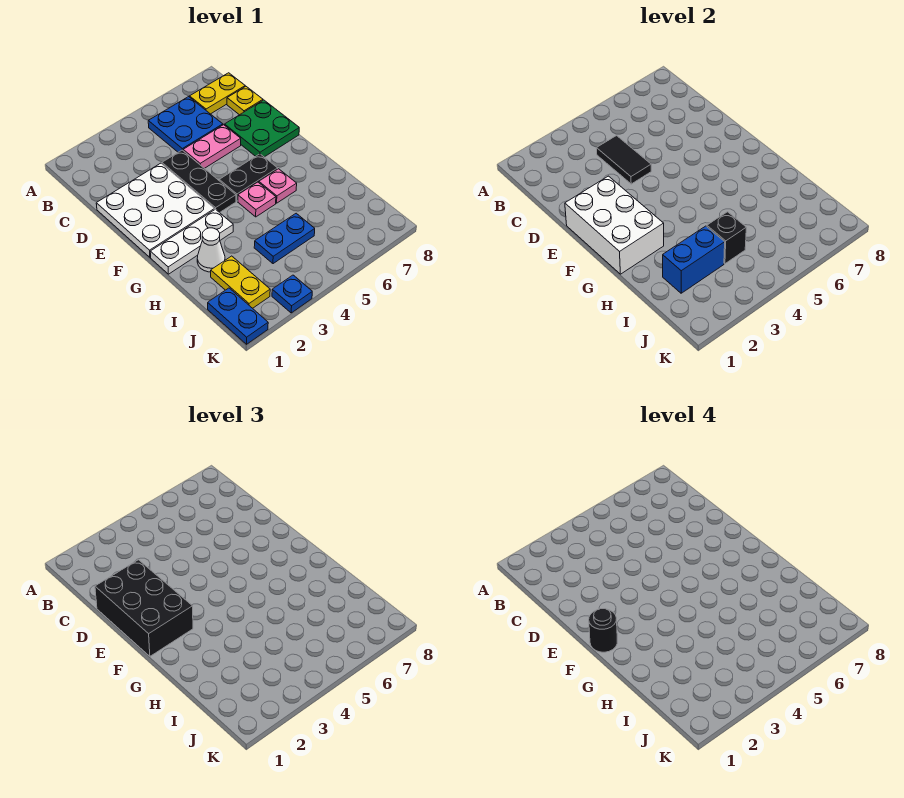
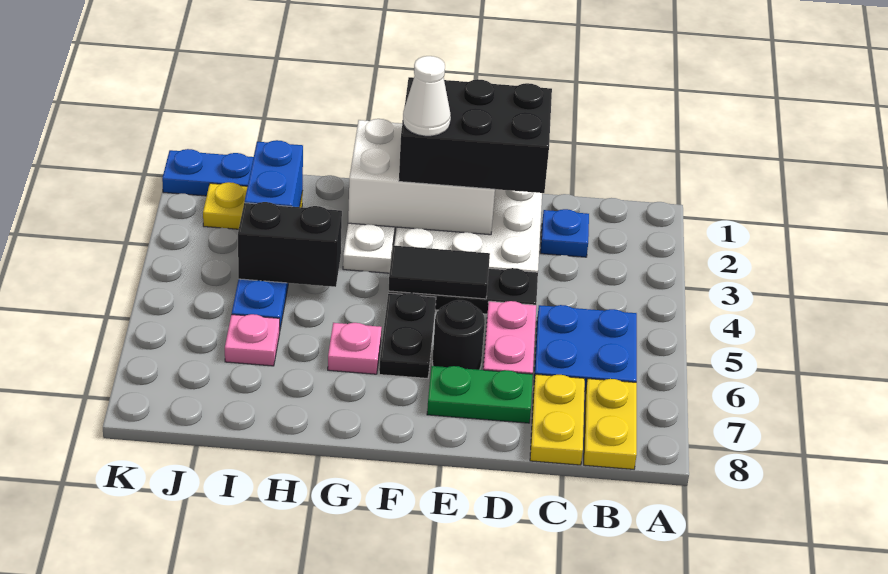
black 1x2 tile [597,136,651,184] -> black 1x2 tile moved to [389,246,490,299]
yellow 1x1 plate [227,86,263,115] -> yellow 1x2 plate [530,374,585,465]
green 2x2 plate [225,100,299,157] -> green 1x2 plate [427,366,533,423]
black 1x1 round brick [589,609,617,652] -> black 1x1 round brick moved to [432,300,485,370]
pink 1x1 plate [238,182,276,217] -> pink 1x1 plate moved to [225,314,280,366]
white 1x1 cone [197,228,225,272] -> white 1x1 cone moved to [403,56,451,136]
black 1x1 brick [707,212,746,264] -> black 1x2 brick [238,202,342,287]
blue 1x1 plate [272,275,312,313] -> blue 1x1 plate moved to [541,209,589,257]

